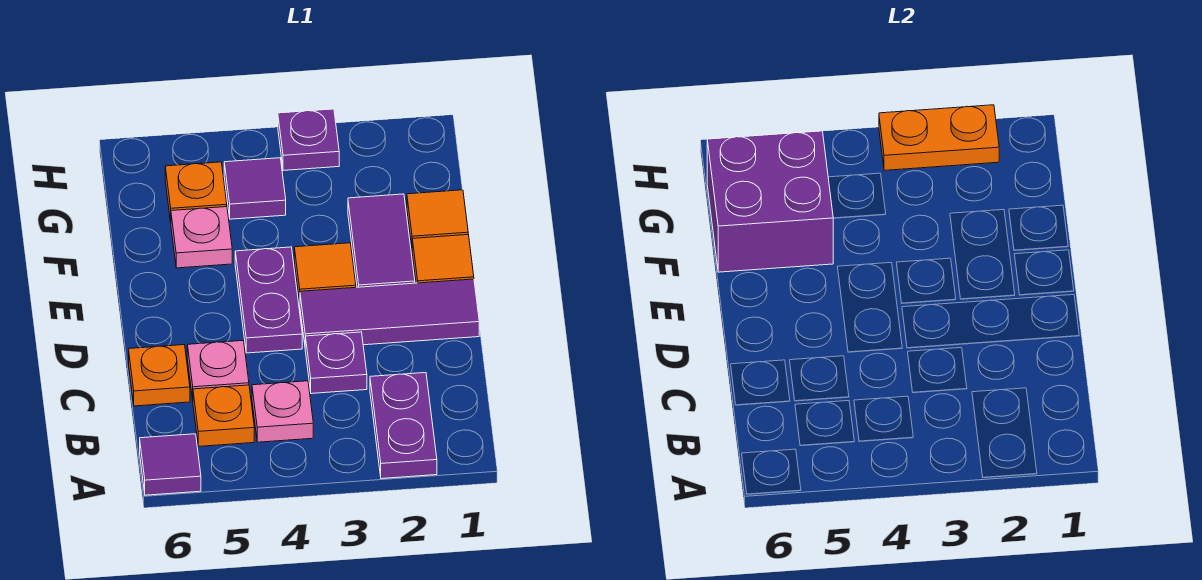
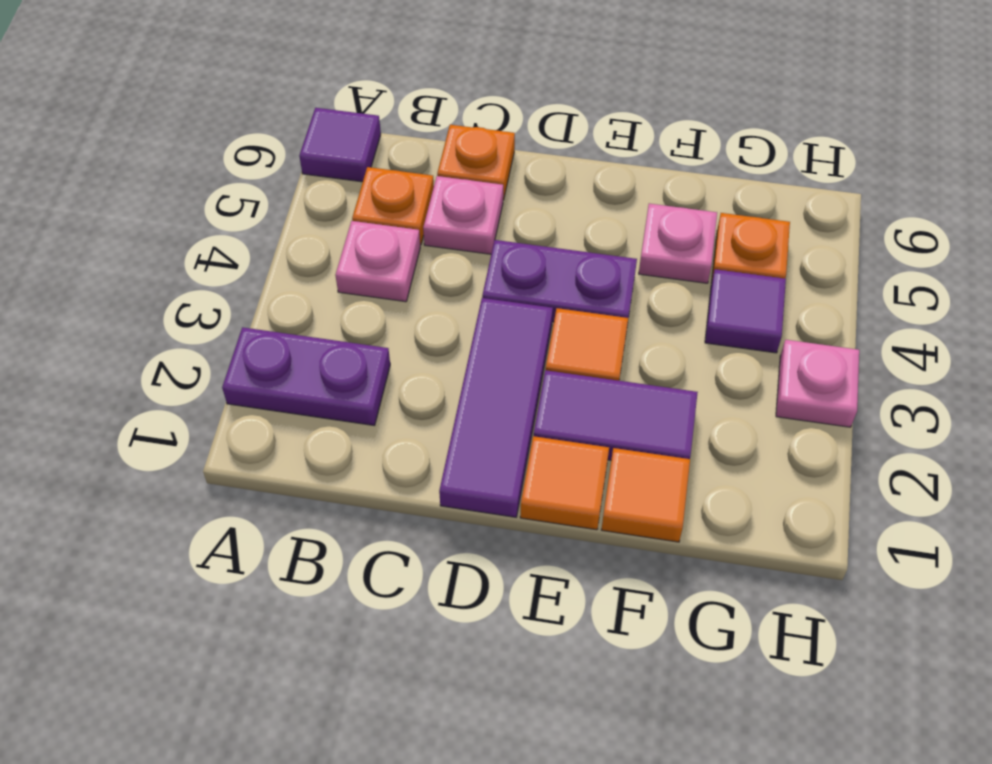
purple 1x1 plate [305,332,367,394] -> none
purple 2x2 brick [707,131,833,272] -> none
orange 1x2 plate [879,105,999,170] -> none
purple 1x1 plate [278,109,339,170] -> pink 1x1 plate [776,340,859,427]

